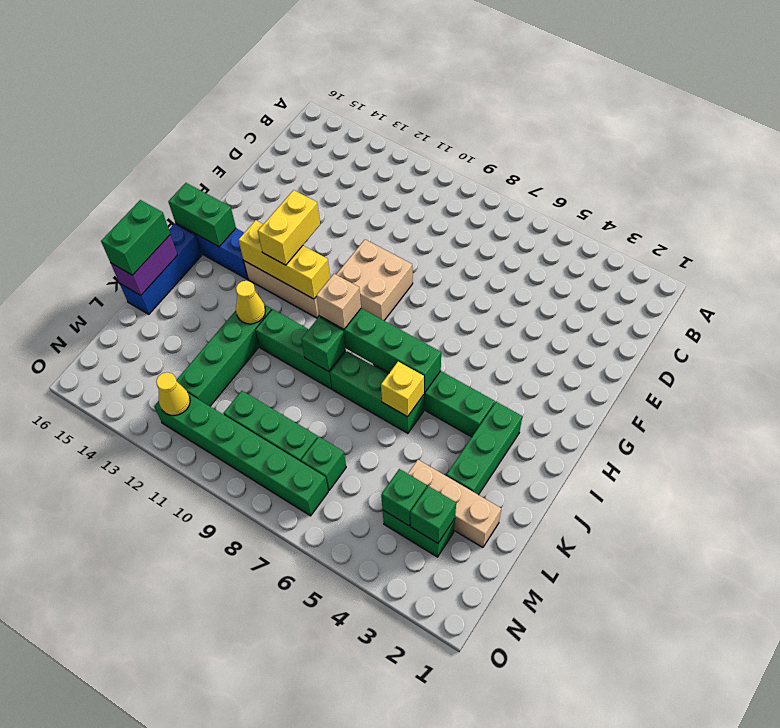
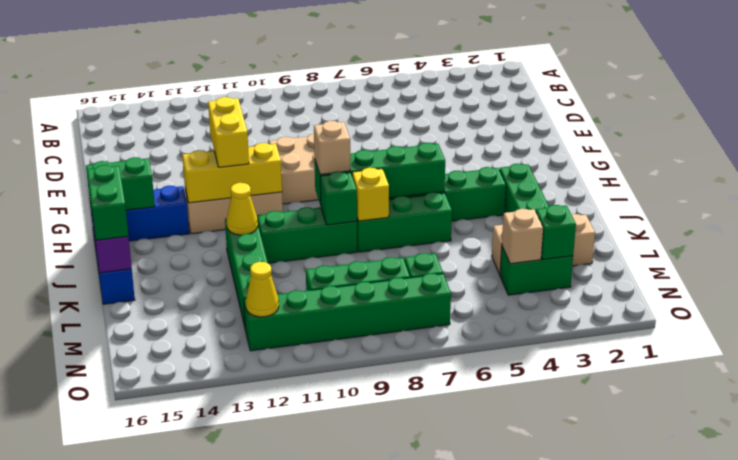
yellow 1x1 brick [381,362,424,417] -> yellow 1x1 brick moved to [352,168,389,221]
green 1x1 brick [381,469,427,526] -> tan 1x1 brick [502,209,543,264]

